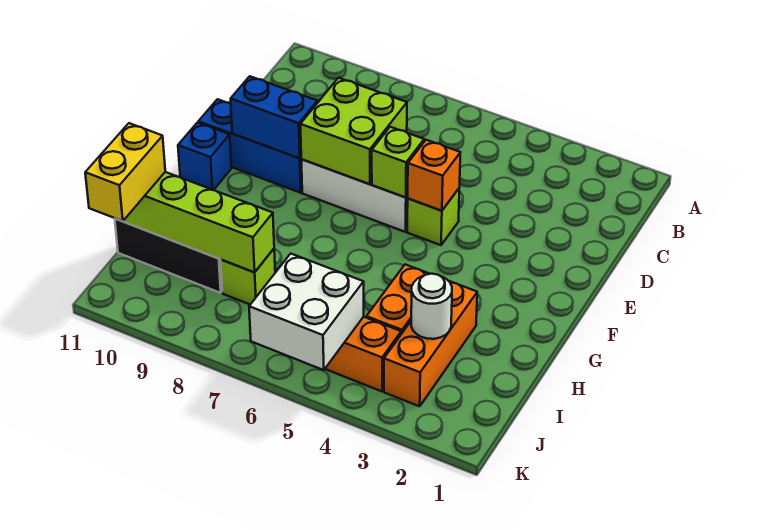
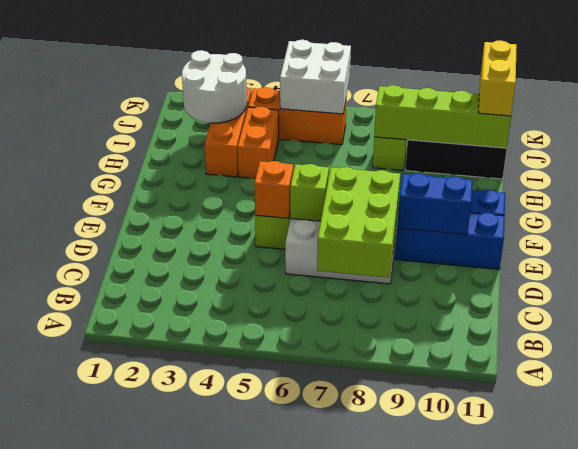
lime 2x2 brick [300,78,407,184] -> lime 2x3 brick [317,167,400,278]
white 1x1 round brick [411,274,452,339] -> white 2x2 round brick [182,50,247,123]

